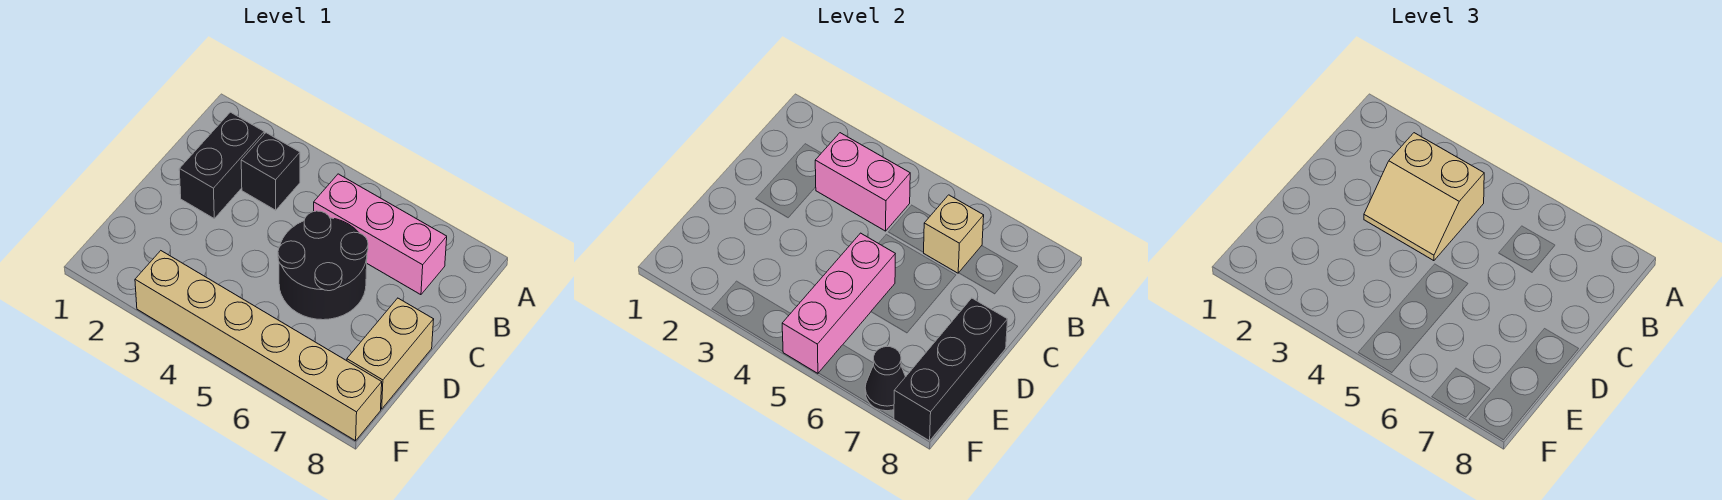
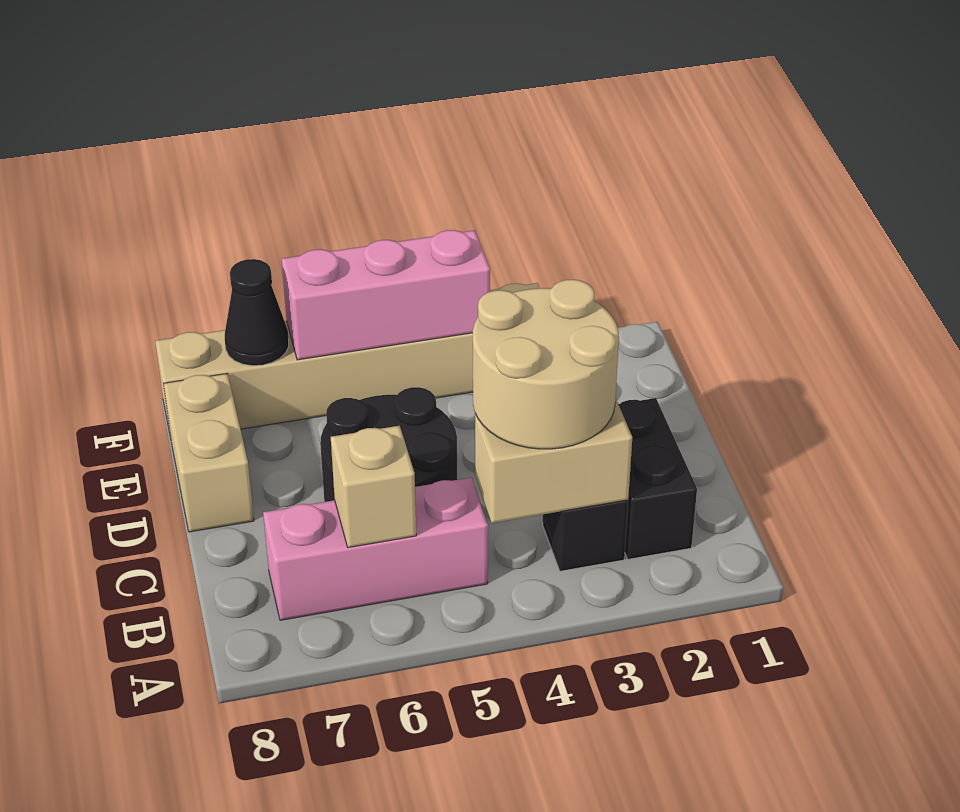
pink 1x2 brick [815,133,910,231] -> tan 1x2 brick [475,398,632,523]
tan 2x2 slope [1364,133,1484,261] -> tan 2x2 round brick [473,280,619,449]
pink 1x3 brick [782,233,895,373] -> pink 1x3 brick turned to [282,230,490,360]
black 1x3 brick [894,298,1008,441] -> none

